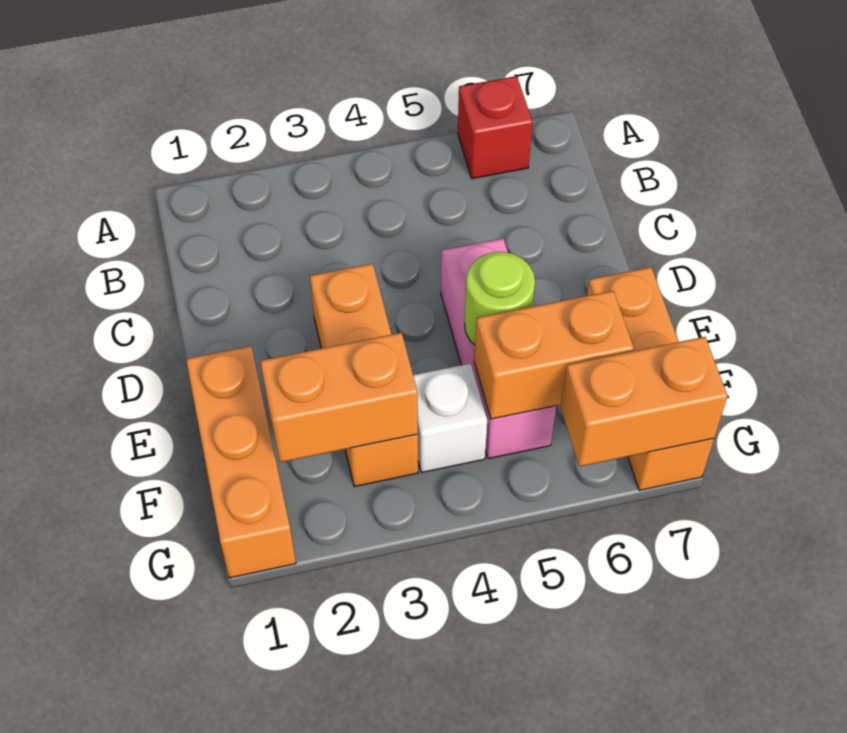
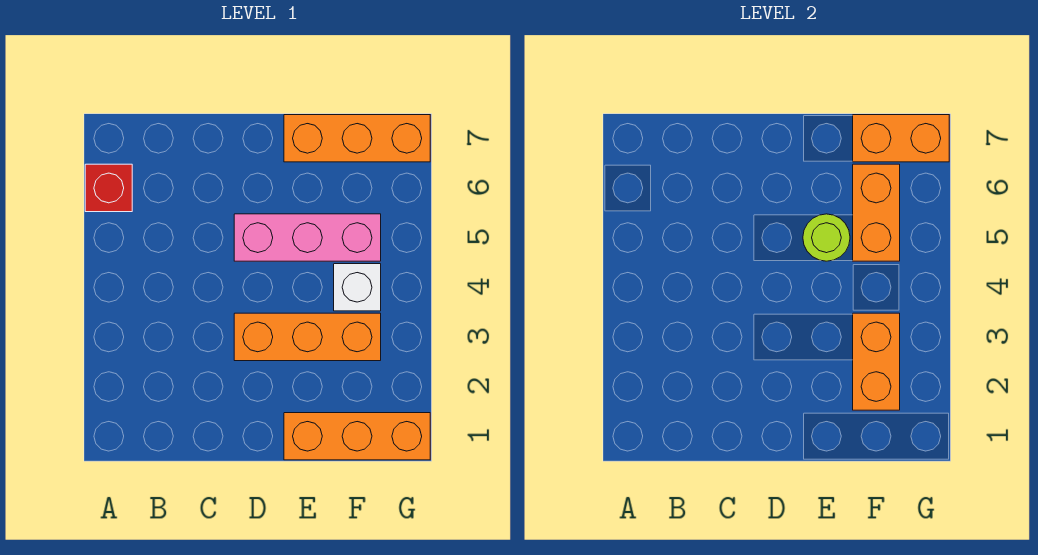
orange 1x2 brick [561,337,728,467] -> orange 1x2 brick turned to [853,115,949,162]

